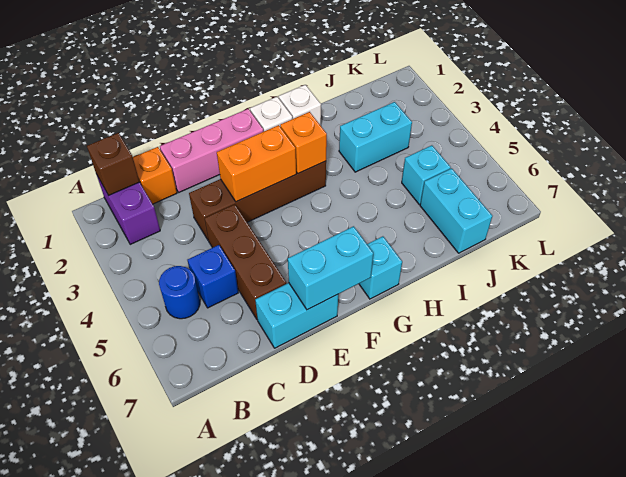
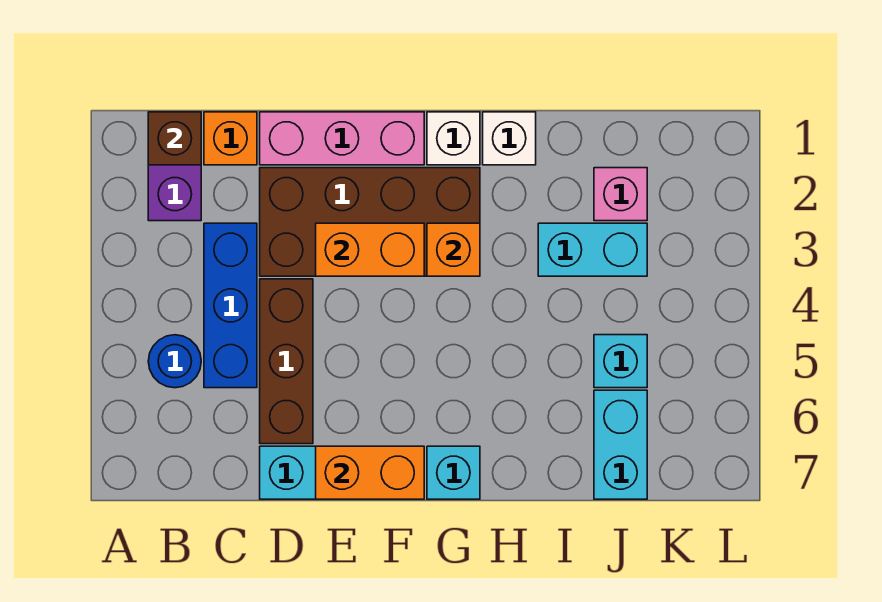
blue 1x1 brick [188,245,238,308] -> blue 1x3 brick [204,223,257,388]
brown 1x4 brick [189,161,326,240] -> brown 2x4 brick [260,168,480,276]
cyan 1x2 brick [288,226,373,310] -> orange 1x2 brick [316,446,424,499]
none -> pink 1x1 brick [594,168,647,221]

